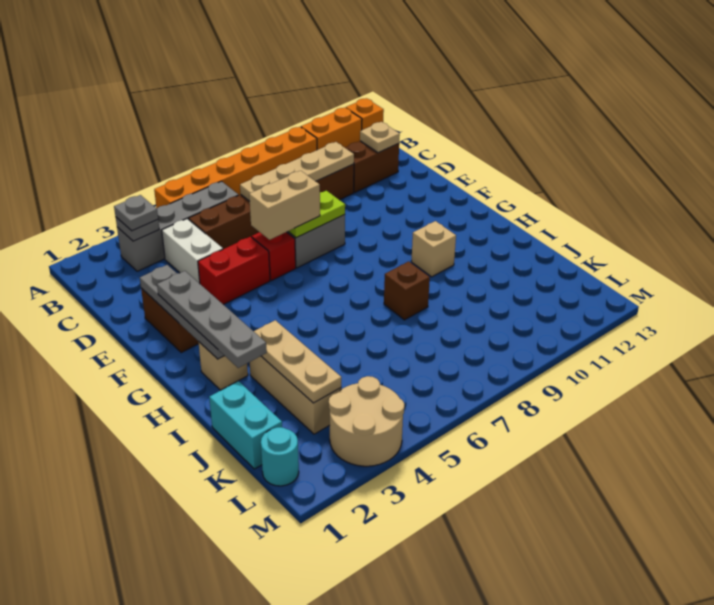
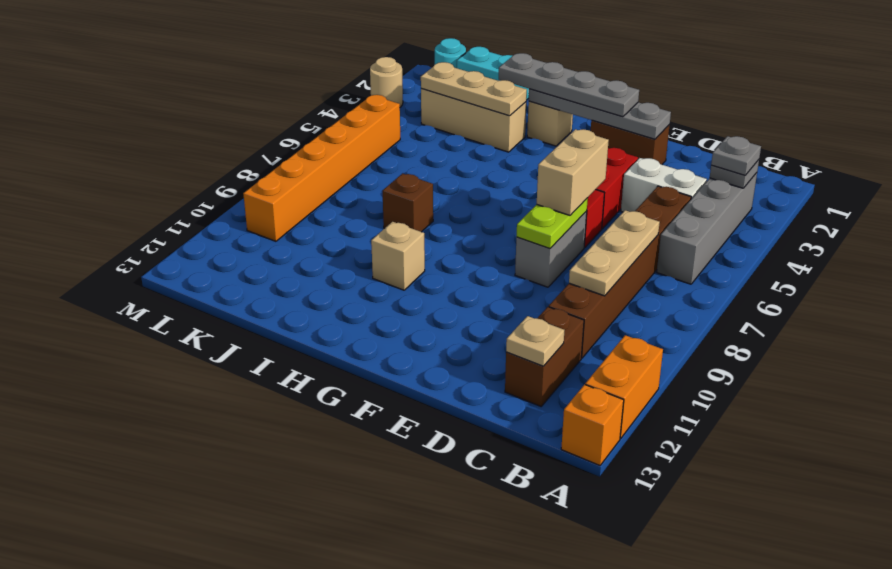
orange 1x6 brick [154,127,317,208] -> orange 1x6 brick moved to [243,95,400,241]
tan 1x4 plate [240,142,354,201] -> tan 1x3 plate [569,210,660,296]
tan 2x2 round brick [329,376,404,466] -> tan 1x1 round brick [370,57,403,107]

